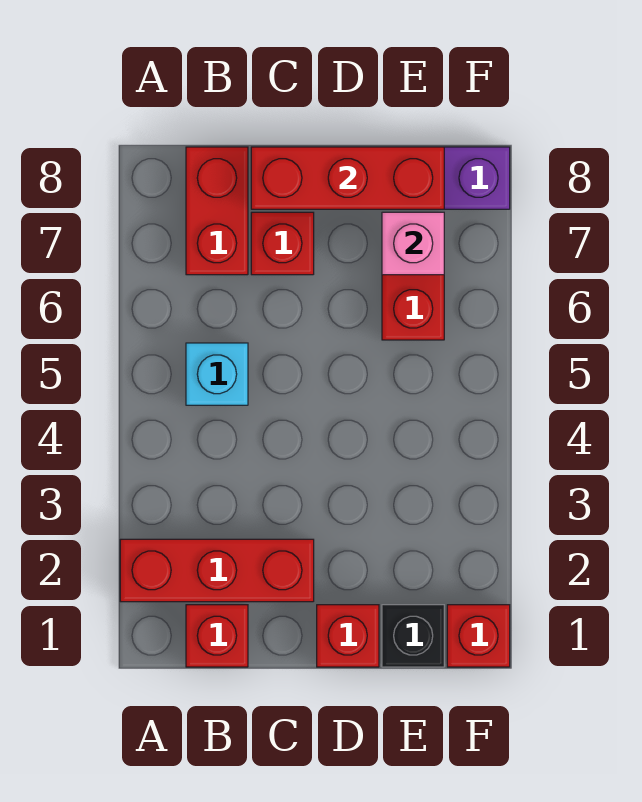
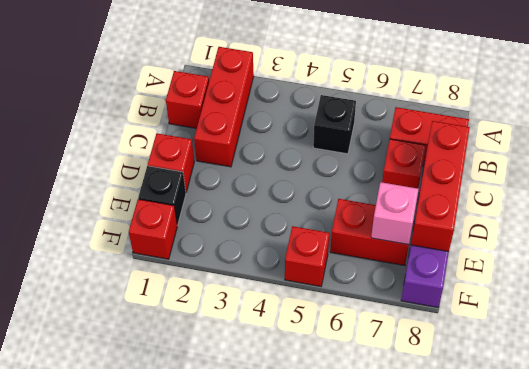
cyan 1x1 brick [186,343,248,405] -> black 1x1 brick [313,95,356,154]
none -> red 1x1 brick [285,226,329,286]

